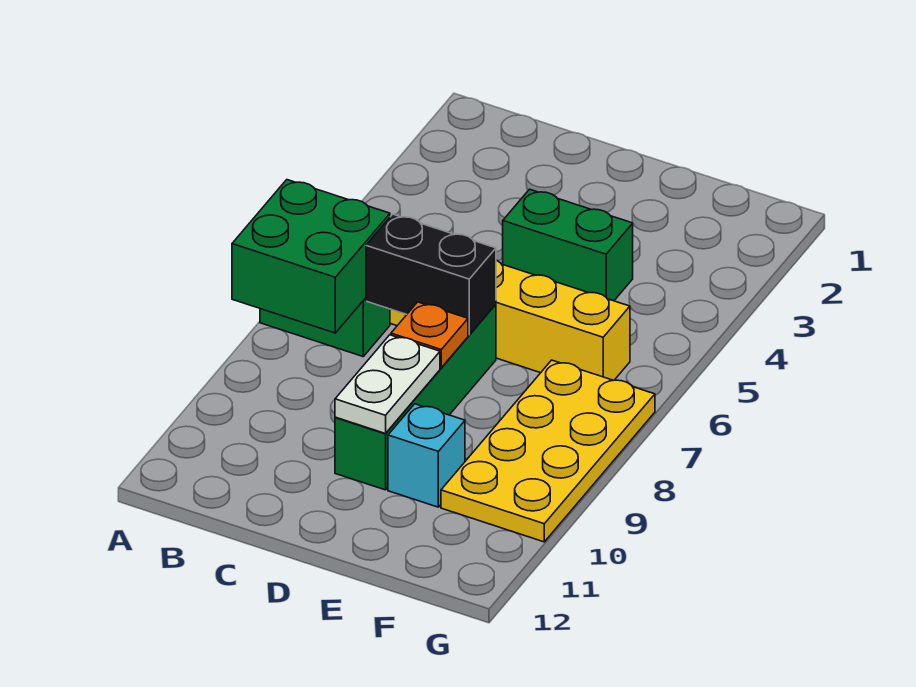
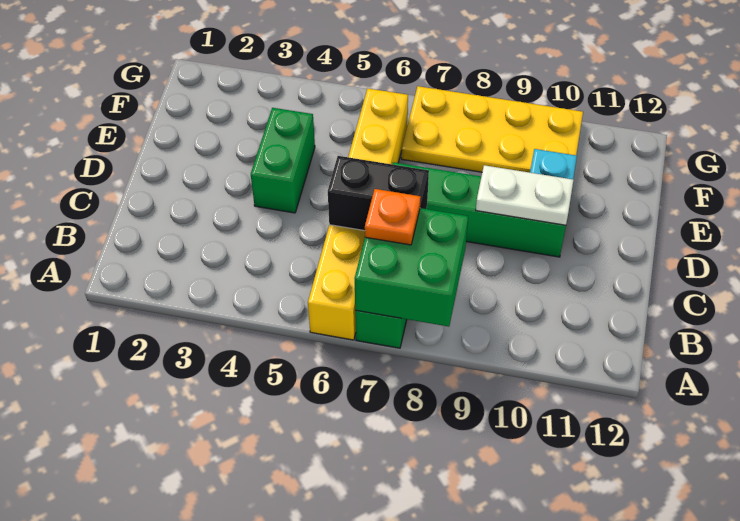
black 1x2 brick [366,214,496,335] -> black 1x2 brick turned to [328,156,429,231]
orange 1x1 plate [391,302,468,368] -> orange 1x1 plate moved to [365,189,421,245]

